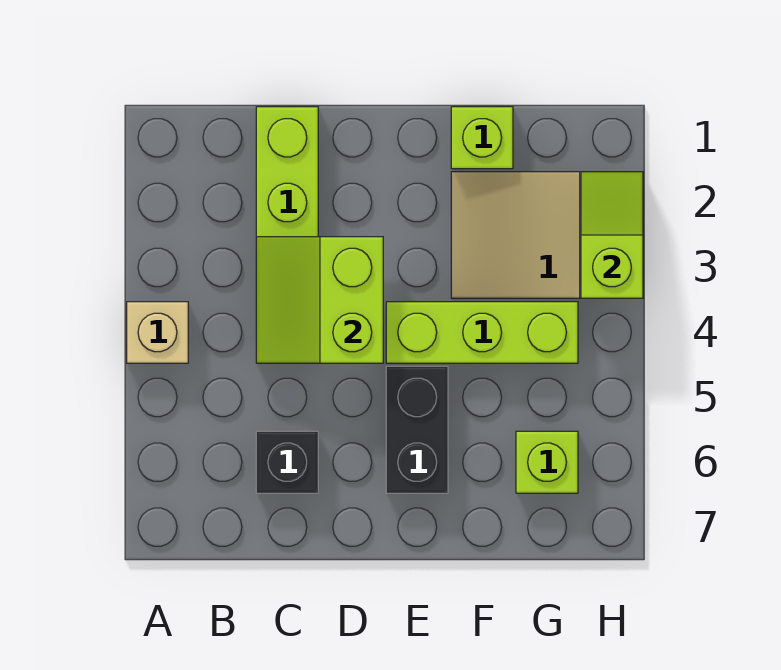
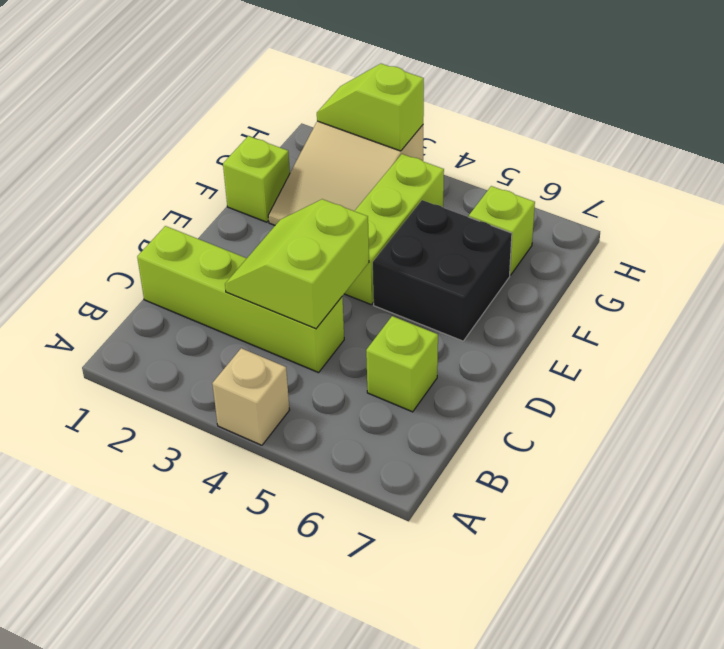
lime 2x2 slope [256,237,383,363] -> lime 2x2 slope turned to [225,199,369,329]
black 1x1 brick [256,431,318,493] -> lime 1x1 brick [366,316,438,412]
black 1x2 brick [386,366,448,493] -> black 2x2 brick [373,200,512,341]

